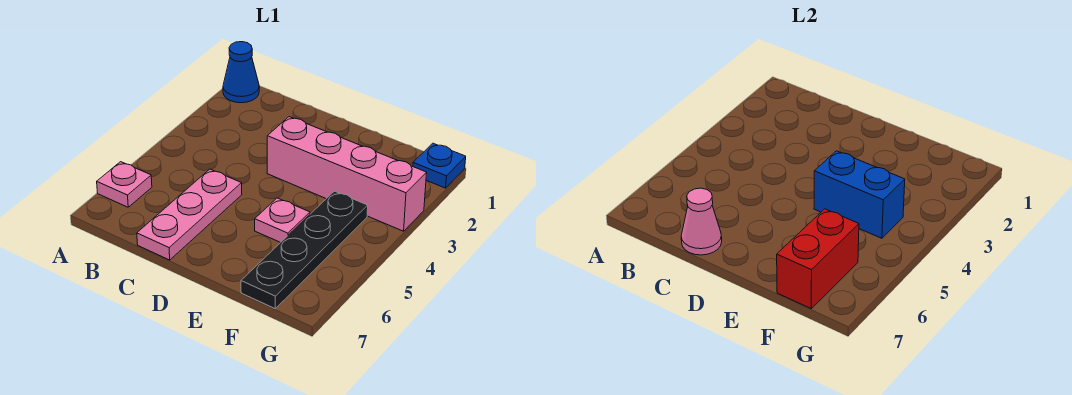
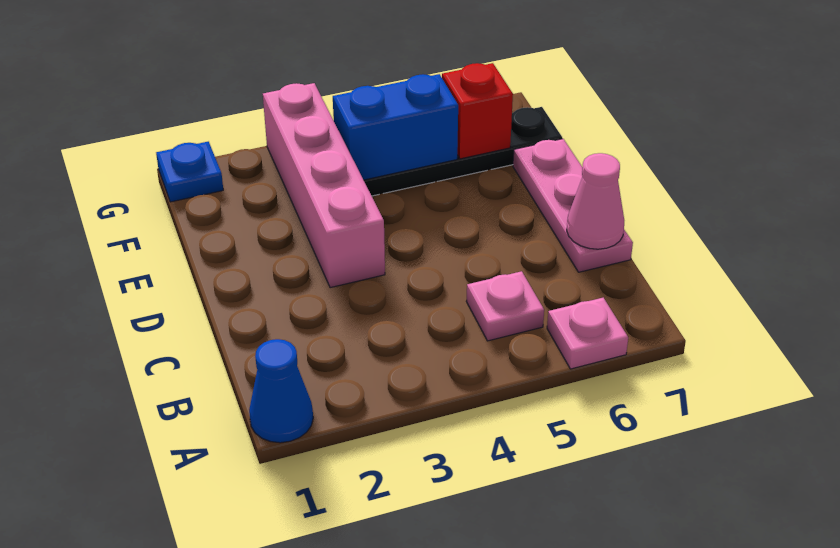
pink 1x3 plate [137,169,242,260] -> pink 1x3 plate turned to [513,139,633,272]
blue 1x2 brick [814,151,905,238] -> blue 1x2 brick turned to [333,74,458,180]
pink 1x1 plate [255,198,310,243] -> pink 1x1 plate moved to [466,271,544,341]
red 1x2 brick [777,209,859,308] -> red 1x1 brick [442,63,513,159]

